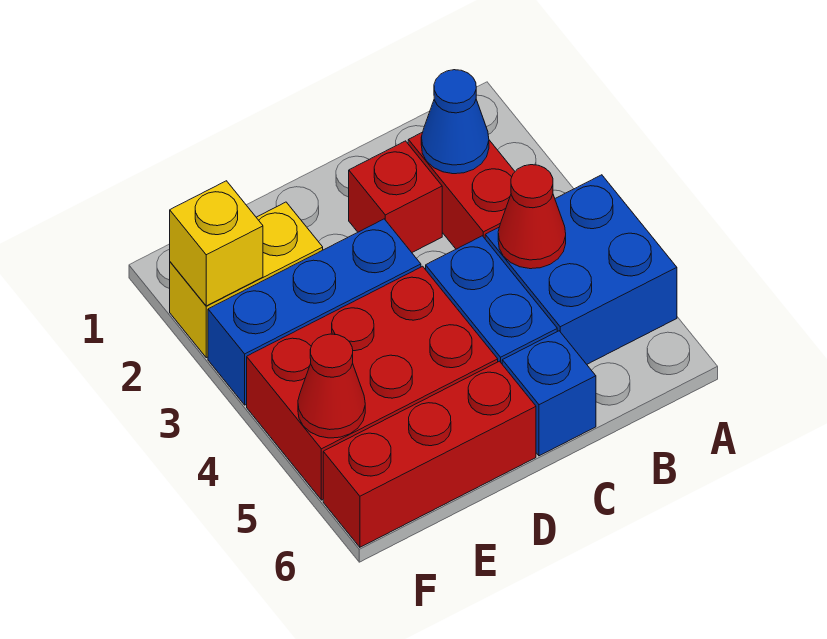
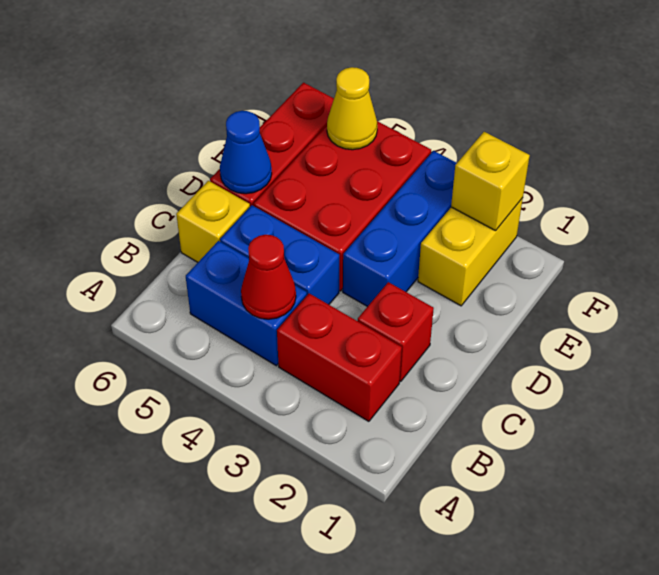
blue 2x2 brick [485,175,677,364] -> blue 1x2 brick [186,241,307,366]
blue 1x1 cone [421,70,489,174] -> blue 1x1 cone moved to [220,111,272,194]
blue 1x1 brick [502,331,596,456] -> yellow 1x1 brick [176,181,250,262]
red 1x1 cone [298,334,365,438] -> yellow 1x1 cone [327,67,377,150]

